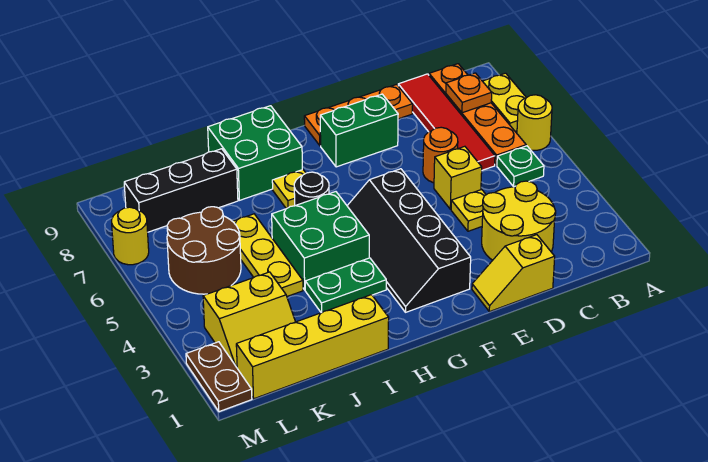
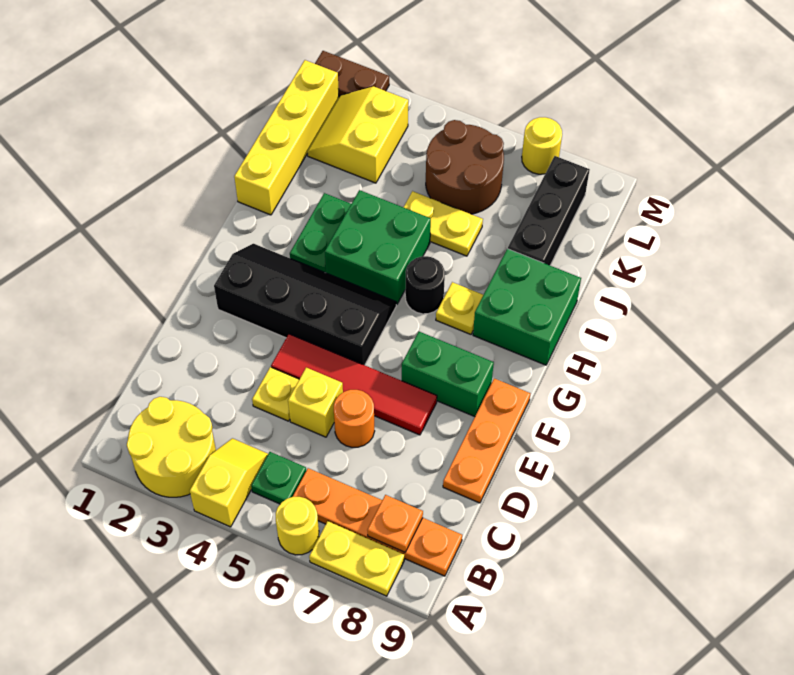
yellow 2x2 round brick [482,181,556,260] -> yellow 2x2 round brick moved to [127,397,216,497]
red 1x4 tile [398,74,495,170] -> red 1x4 tile moved to [271,334,437,435]
yellow 1x2 slope [472,235,555,312] -> yellow 1x2 slope moved to [190,438,268,527]
green 1x2 brick [320,94,398,167] -> green 1x2 brick turned to [402,332,494,417]
yellow 1x3 plate [233,214,303,296] -> yellow 1x2 plate [404,191,483,256]

